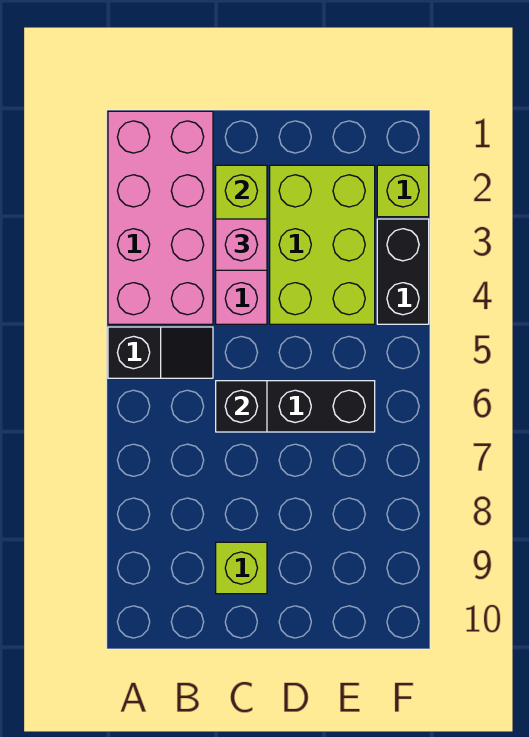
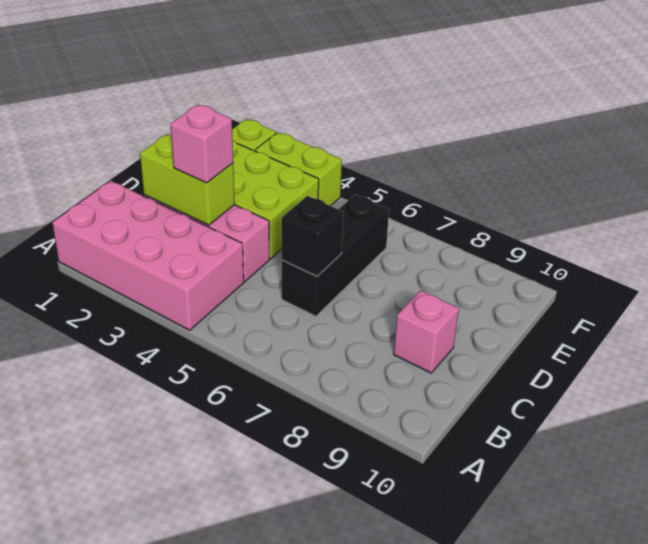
black 1x2 slope [108,327,213,378] -> none
lime 1x1 brick [216,542,267,594] -> pink 1x1 brick [394,290,459,373]
black 1x2 brick [377,219,429,324] -> lime 1x2 brick [255,132,342,206]

